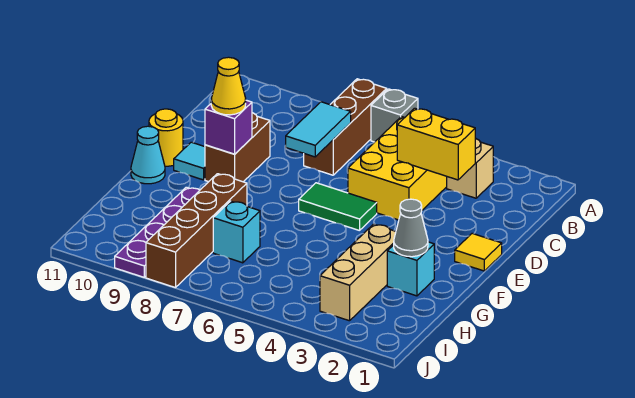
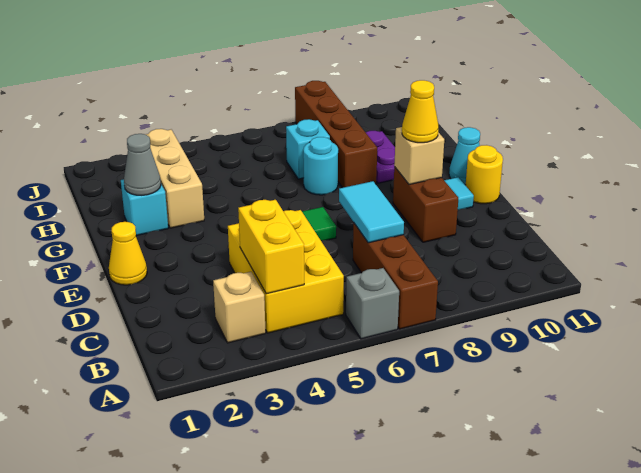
yellow 1x2 brick [397,108,475,180] -> yellow 1x2 brick turned to [238,200,304,294]
yellow 1x1 tile [455,233,502,271] -> yellow 1x1 cone [109,222,147,285]
purple 1x1 brick [205,100,252,154] -> tan 1x1 brick [394,127,444,184]
none -> cyan 1x1 round brick [303,137,338,195]
purple 1x4 plate [115,187,200,277] -> purple 1x2 plate [366,131,395,183]

